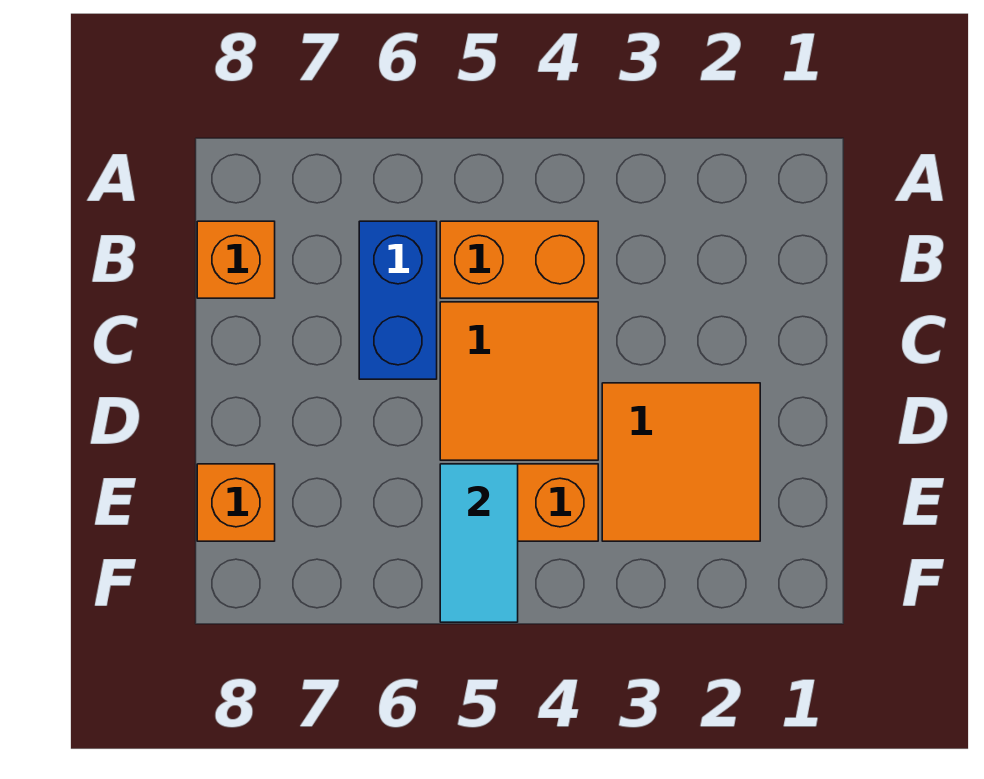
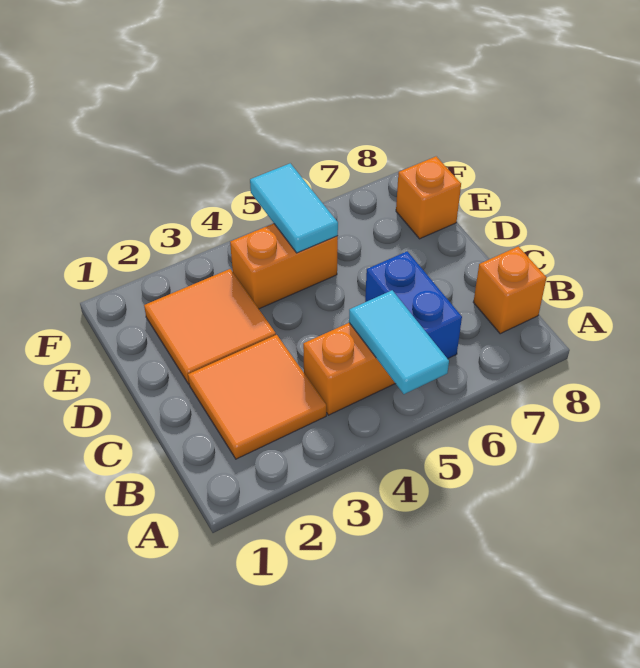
none -> cyan 1x2 tile [349,290,449,394]
orange 2x2 tile [440,302,598,460] -> orange 2x2 tile moved to [188,335,326,459]

